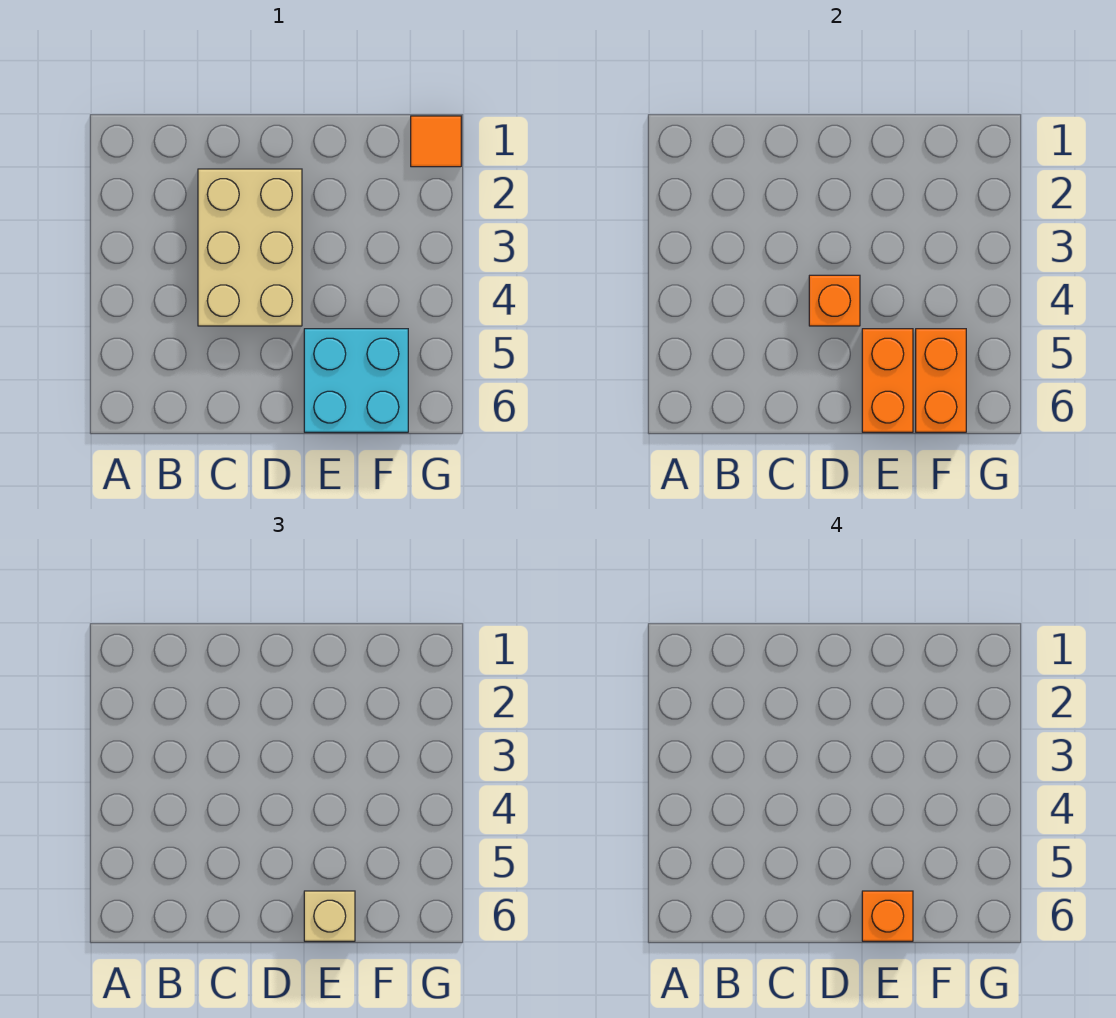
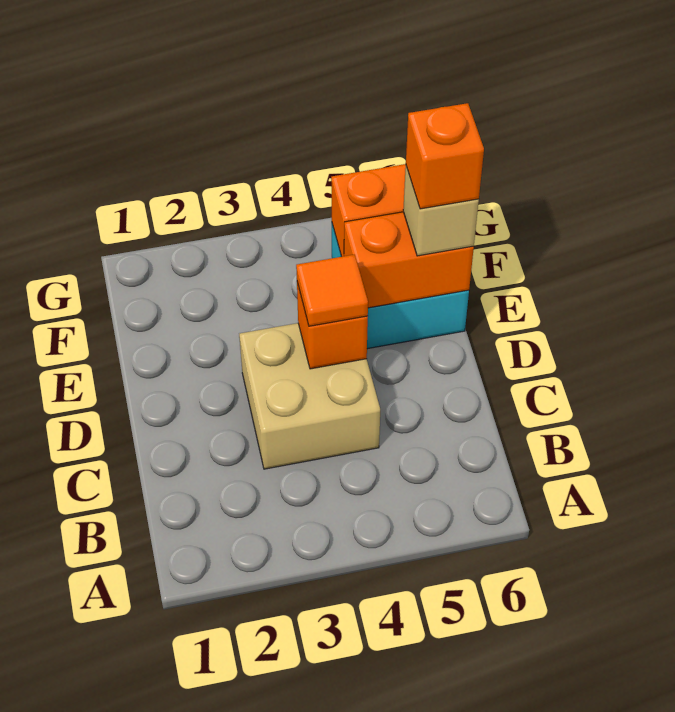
tan 2x3 brick [198,169,302,326] -> tan 2x2 brick [239,323,380,469]
orange 1x1 tile [411,116,461,167] -> orange 1x1 tile moved to [296,255,368,326]

